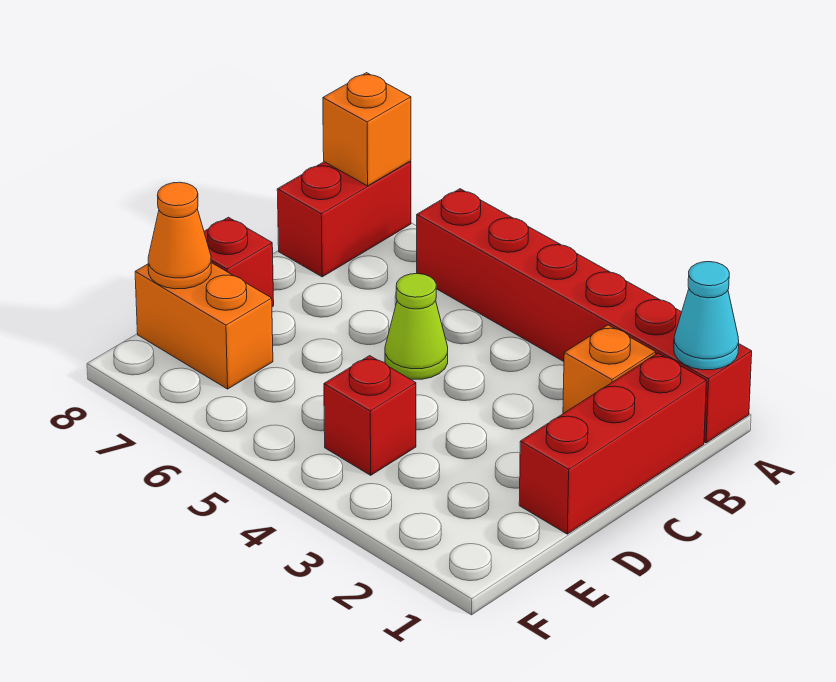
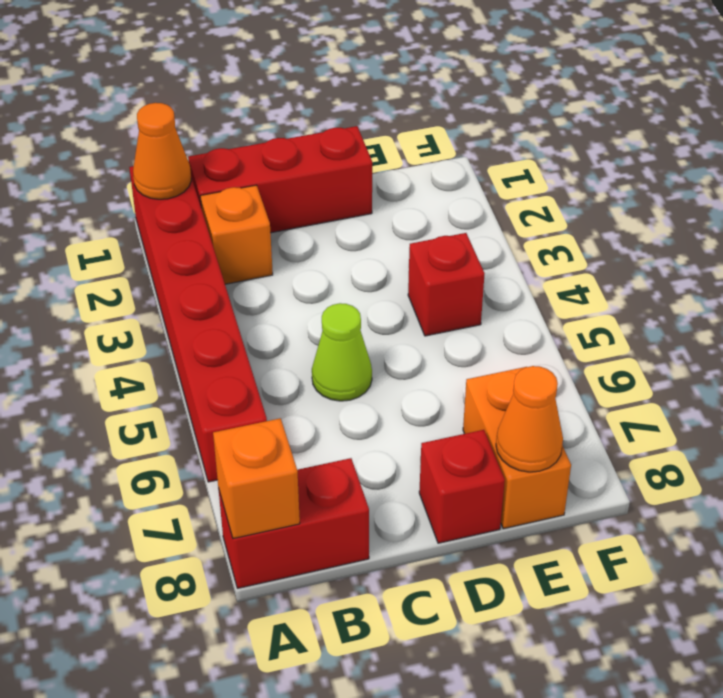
cyan 1x1 cone [674,262,739,370] -> orange 1x1 cone [133,103,191,199]

